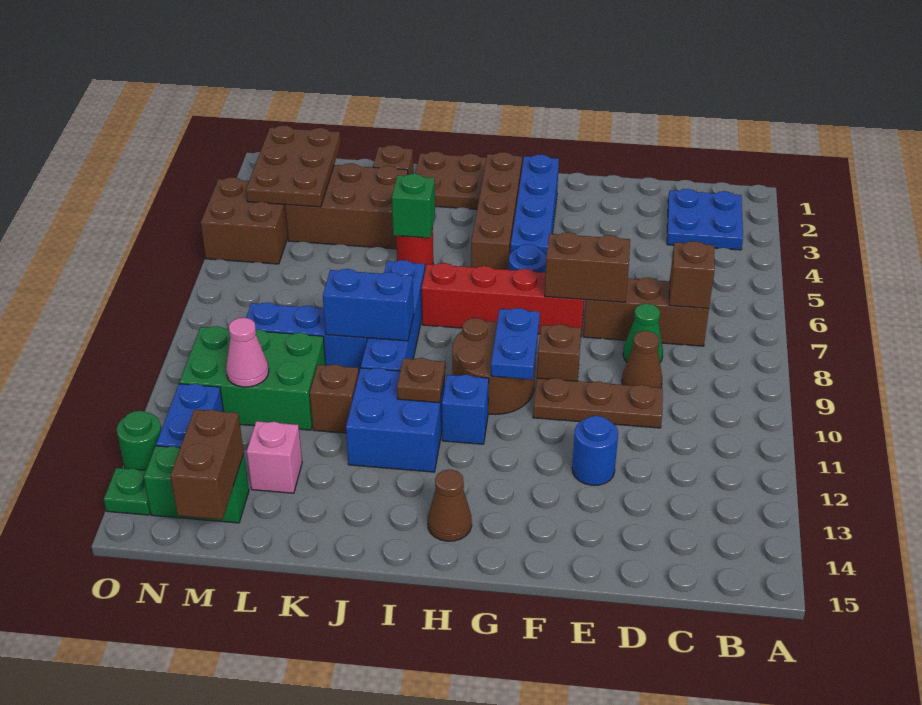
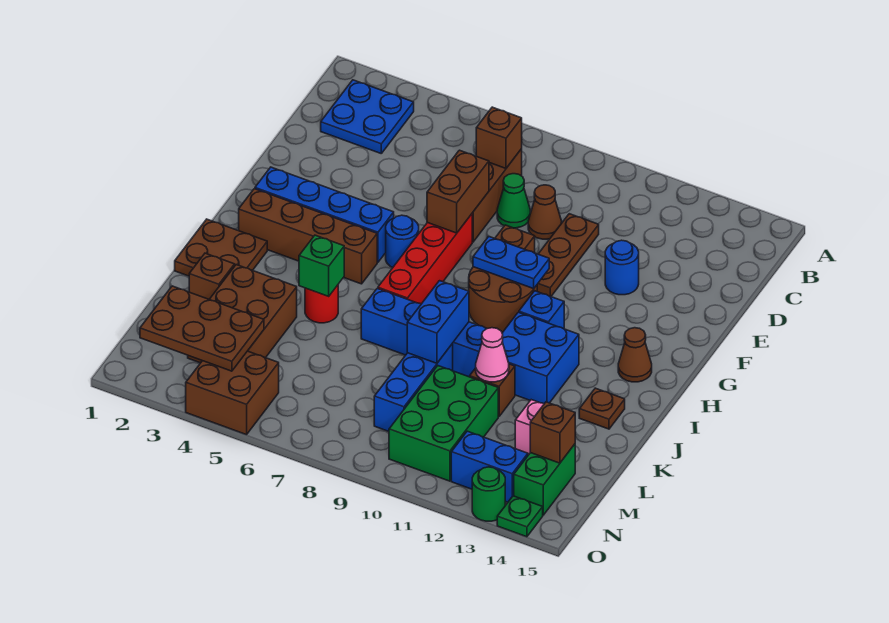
brown 1x1 plate [397,358,445,403] -> brown 1x1 plate moved to [579,388,625,429]
pink 1x1 cone [226,318,269,387] -> pink 1x1 cone moved to [476,328,509,382]
brown 1x2 brick [170,409,244,520] -> brown 1x1 brick [530,402,575,463]

